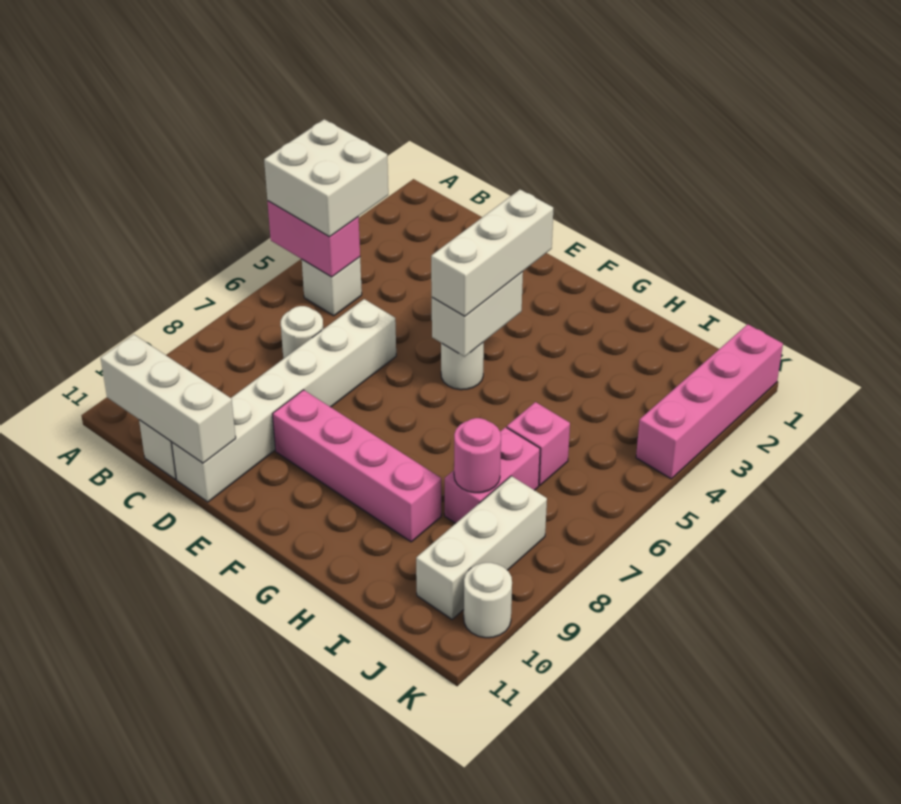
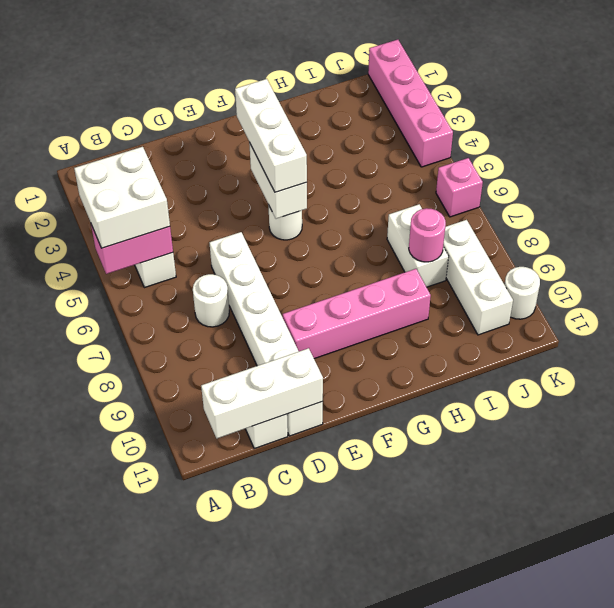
pink 1x1 brick [507,402,570,485] -> pink 1x1 brick moved to [436,158,483,217]
pink 1x2 brick [445,427,540,523] -> white 1x2 brick [387,204,449,287]

